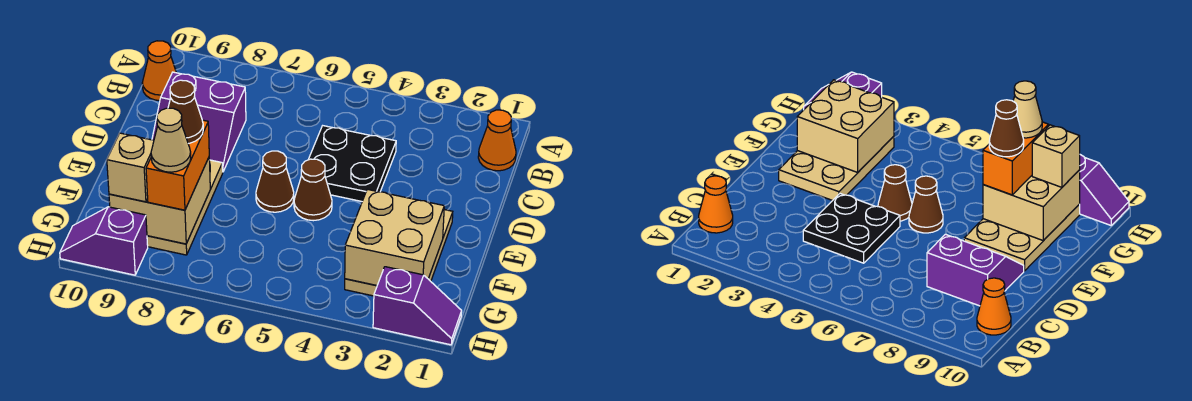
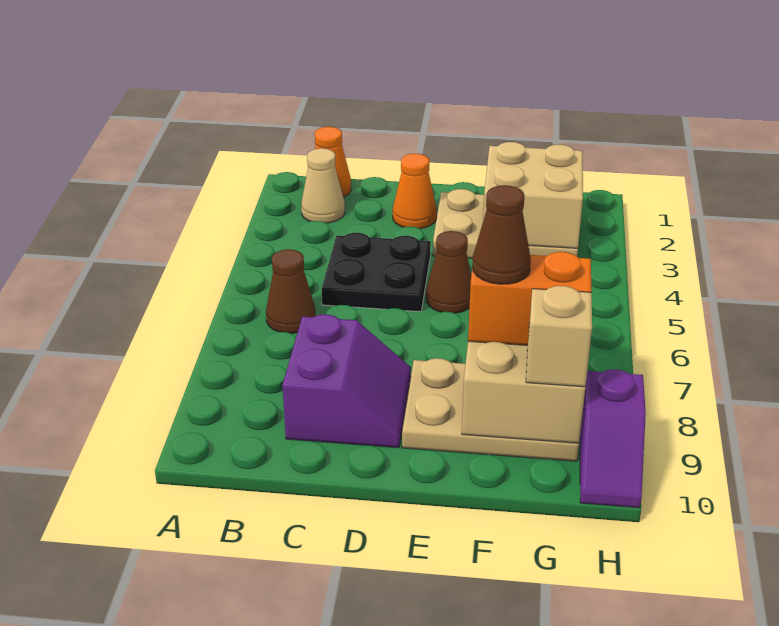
orange 1x1 cone [142,41,176,100] -> orange 1x1 cone moved to [393,154,437,229]
brown 1x1 cone [256,151,294,212] -> brown 1x1 cone moved to [266,249,315,333]
tan 1x1 cone [151,108,191,172] -> tan 1x1 cone moved to [301,148,345,223]
purple 1x2 slope [373,267,462,345] -> none

